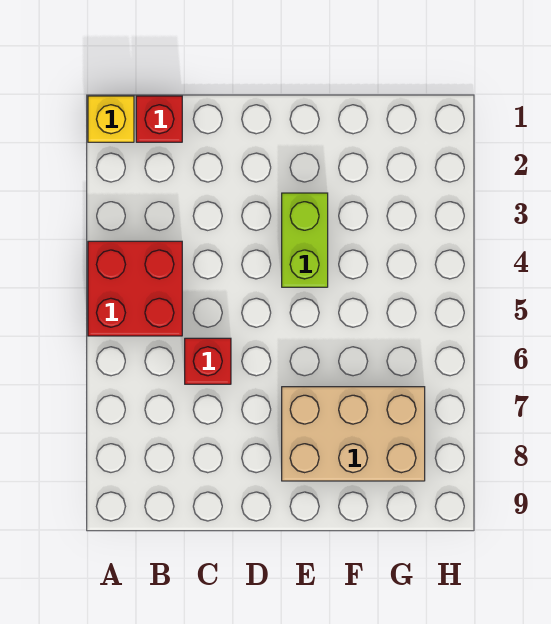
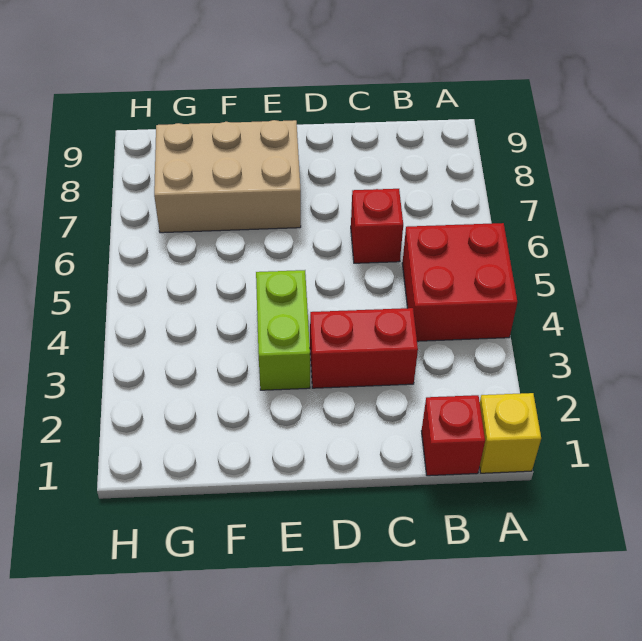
none -> red 1x2 brick [310,308,418,388]

